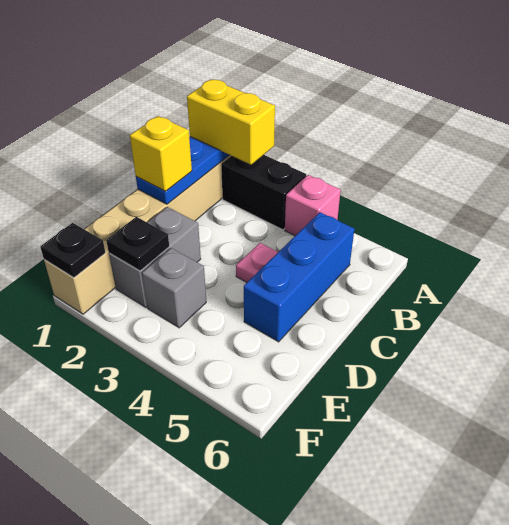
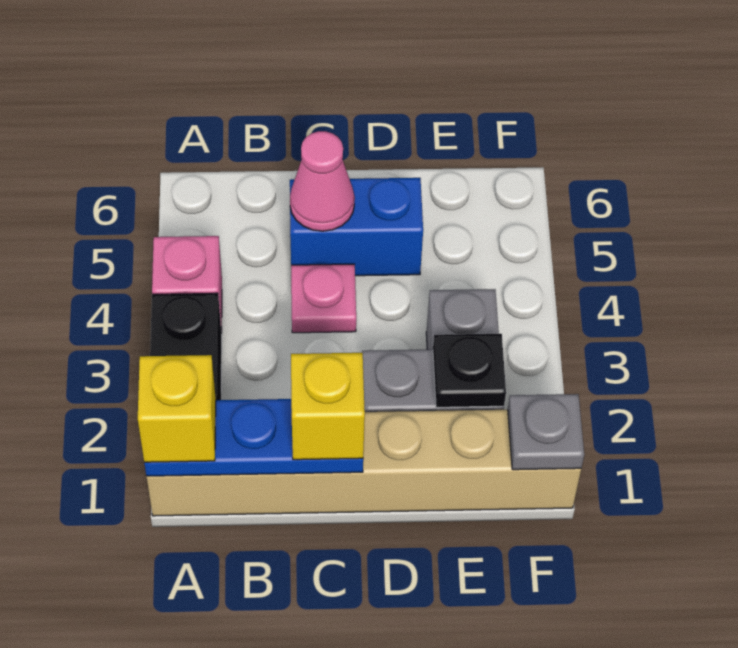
yellow 1x2 brick [187,79,275,164] -> yellow 1x1 brick [138,355,216,462]
blue 1x3 brick [244,212,354,342] -> blue 1x2 brick [290,178,423,276]
none -> pink 1x1 cone [290,131,355,231]
black 1x1 plate [40,223,105,278] -> grey 1x1 plate [508,394,584,470]

